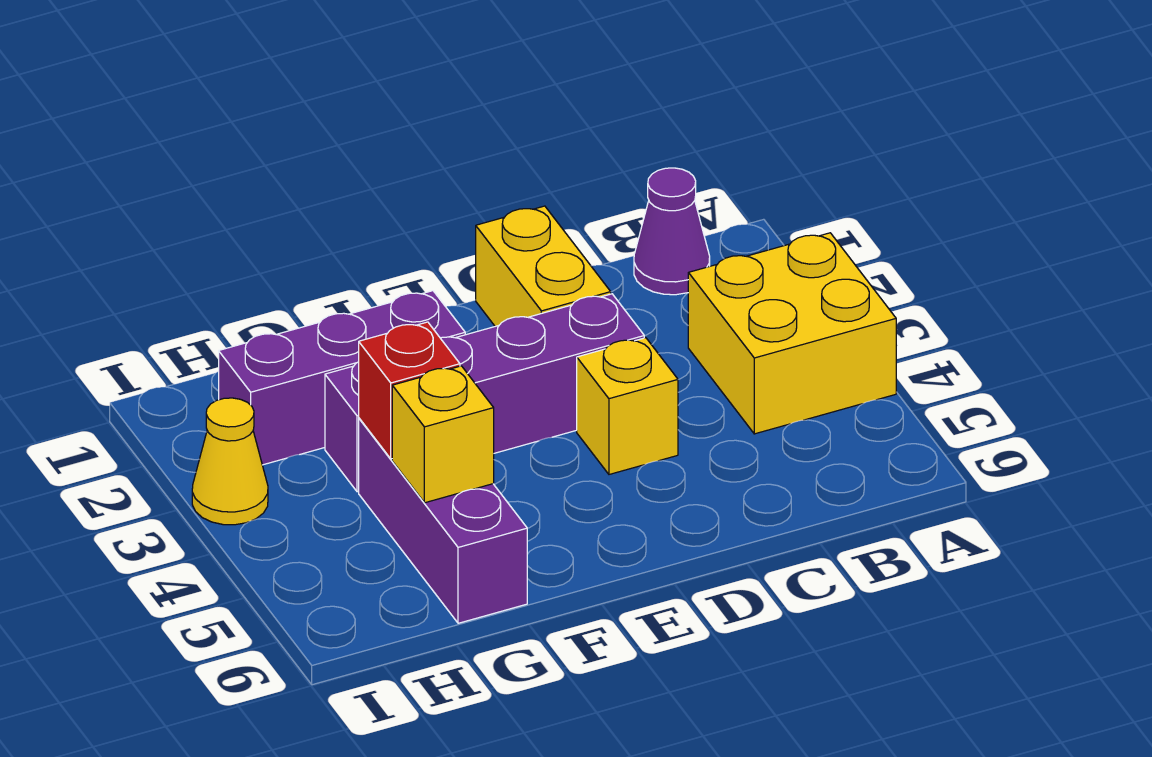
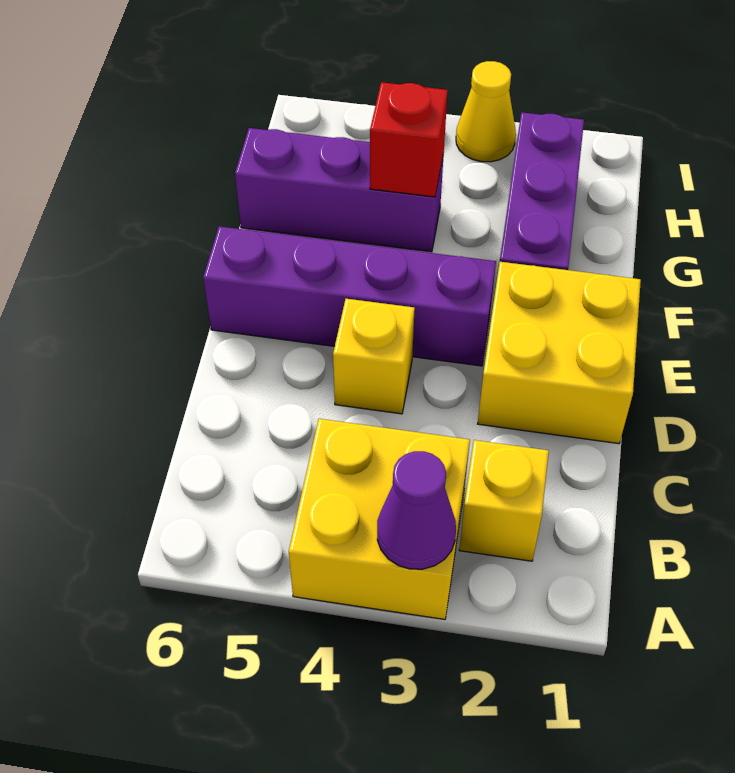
purple 1x1 cone [634,168,710,295] -> purple 1x1 cone moved to [377,451,456,569]
yellow 1x2 brick [476,206,611,326] -> yellow 2x2 brick [478,262,641,444]
purple 1x4 brick [325,294,644,492] -> purple 1x4 brick turned to [203,226,496,366]
yellow 1x1 brick [392,366,494,503] -> yellow 1x1 brick moved to [459,440,549,561]

